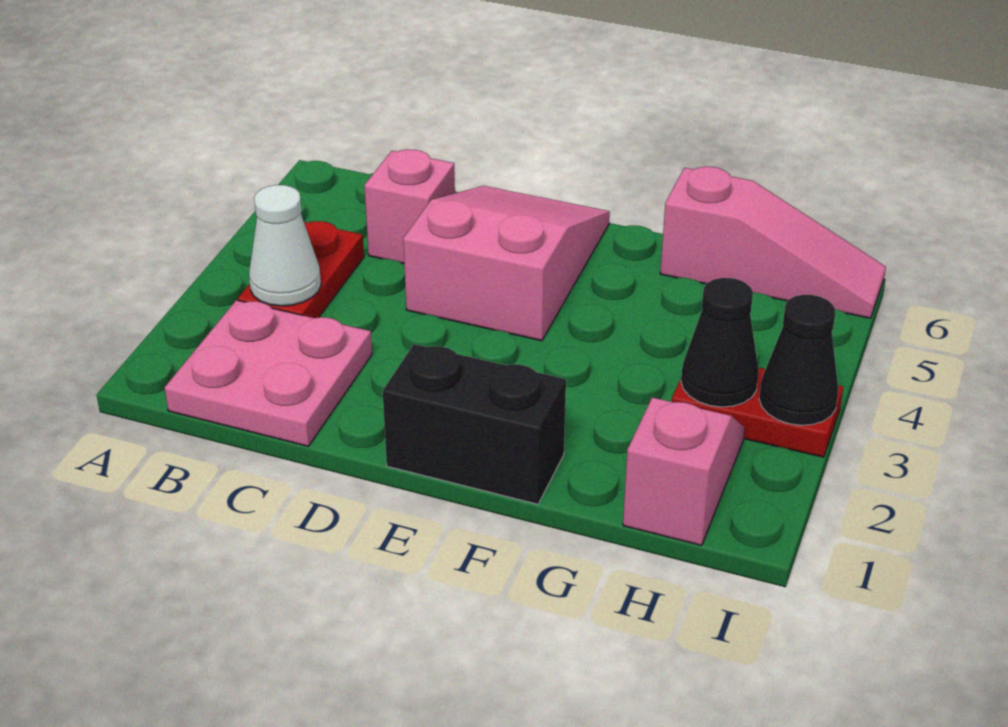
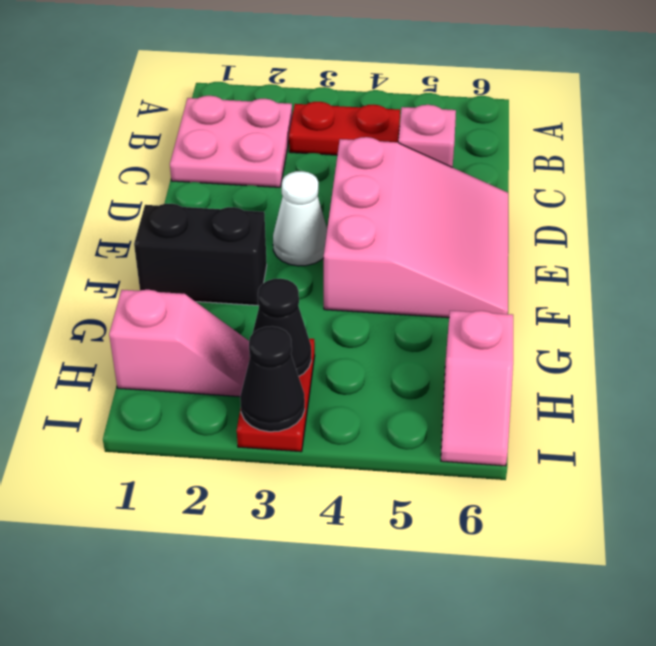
white 1x1 cone [249,185,321,306] -> white 1x1 cone moved to [273,171,327,266]
pink 2x3 slope [403,186,610,341] -> pink 3x3 slope [324,137,508,318]
black 1x2 brick [383,344,566,504] -> black 1x2 brick turned to [134,204,267,305]
pink 1x3 slope [660,167,886,318] -> pink 1x2 slope [441,311,513,466]

